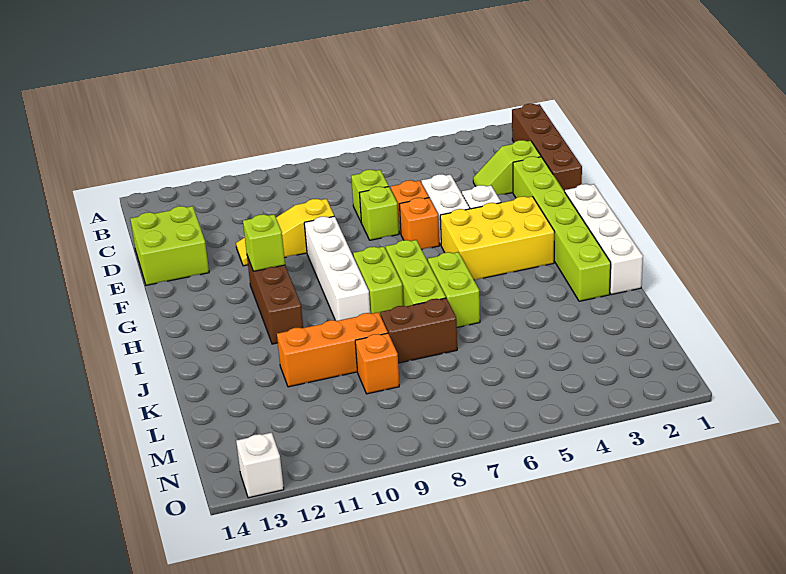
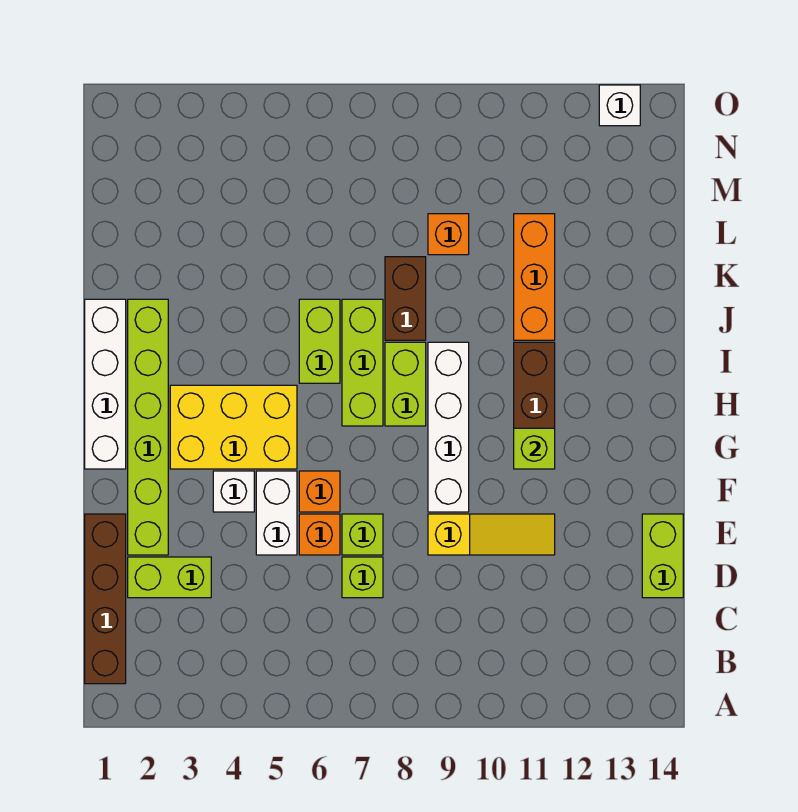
lime 1x2 slope [473,140,541,195] -> lime 1x2 brick [128,557,211,598]
lime 2x2 brick [130,206,209,285] -> lime 1x2 brick [642,514,683,598]
brown 1x2 brick [380,298,457,363] -> brown 1x2 brick turned to [385,257,426,340]
orange 1x3 brick [277,312,388,387] -> orange 1x3 brick turned to [514,214,555,340]

